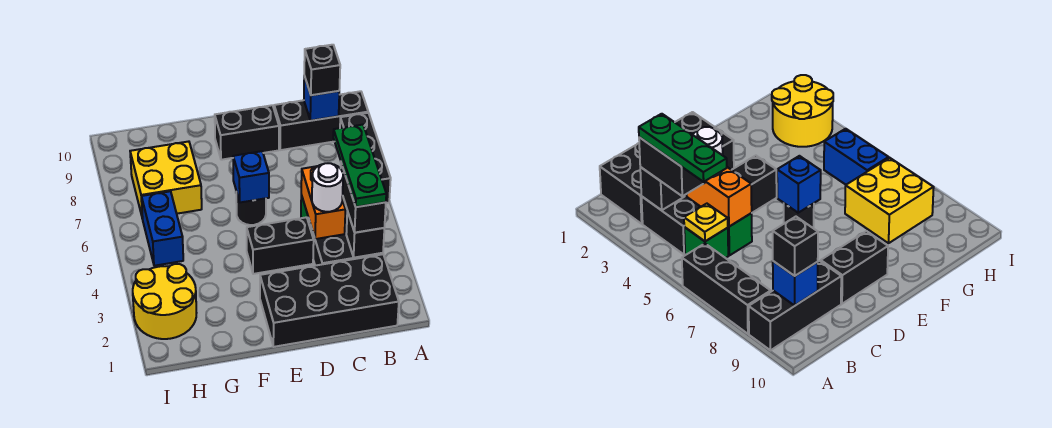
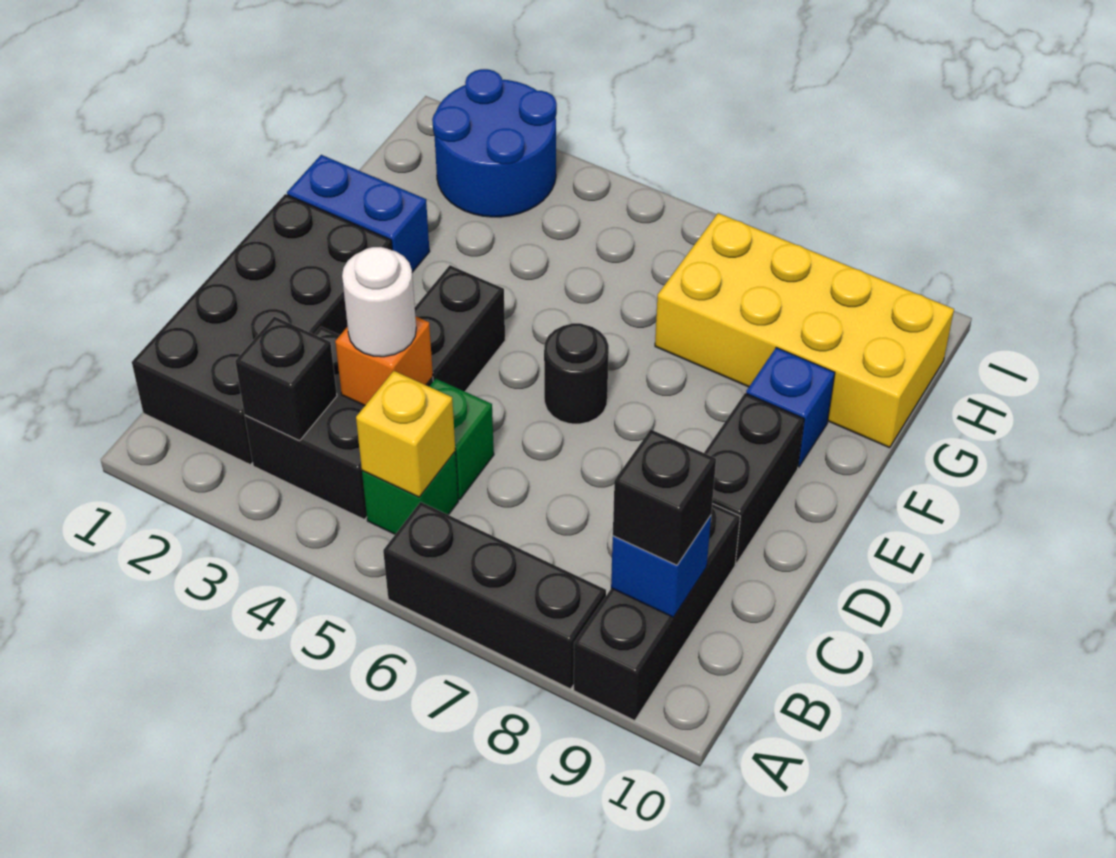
black 1x2 brick [341,163,386,233] -> none
green 1x3 plate [333,125,386,207] -> none
yellow 1x1 plate [684,204,728,241] -> yellow 1x1 brick [356,371,455,497]
orange 1x2 brick [301,166,345,239] -> orange 1x1 brick [335,316,433,406]
blue 1x1 brick [233,151,269,202] -> blue 1x1 brick moved to [746,348,835,467]
yellow 2x2 brick [130,141,202,219] -> yellow 2x4 brick [655,213,954,448]
yellow 2x2 round brick [133,264,196,339] -> blue 2x2 round brick [432,69,557,217]
blue 1x2 brick [141,191,183,266] -> blue 1x2 brick moved to [287,155,430,272]

